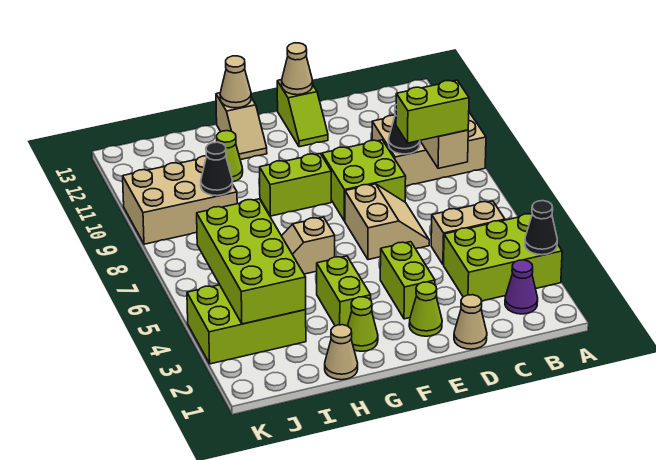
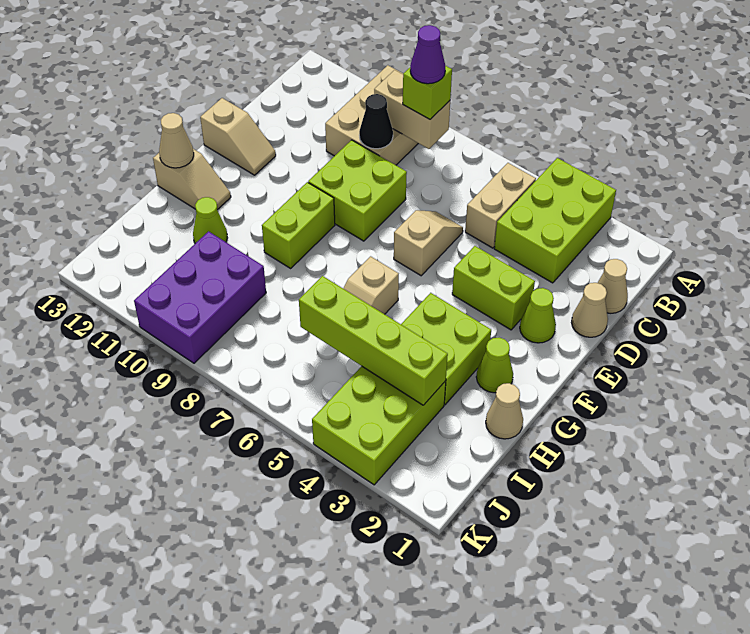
black 1x1 cone [525,201,557,255] -> none
purple 1x1 cone [505,260,538,314] -> purple 1x1 cone moved to [410,25,445,84]
lime 1x2 brick [396,80,469,143] -> lime 1x1 brick [403,66,452,119]
tan 2x2 slope [345,184,429,260] -> tan 1x2 slope [394,210,463,276]
lime 1x2 slope [277,80,328,147] -> tan 1x2 slope [200,98,276,175]
tan 1x1 cone [282,43,313,95] -> tan 1x1 cone moved to [598,259,628,313]
lime 1x2 brick [317,256,371,326] -> lime 2x2 brick [401,293,491,405]
lime 2x4 brick [197,199,306,324] -> lime 1x4 brick [299,276,448,405]
tan 2x3 brick [123,156,237,244] -> purple 2x3 brick [134,231,266,363]
black 1x1 cone [201,142,233,196] -> none

